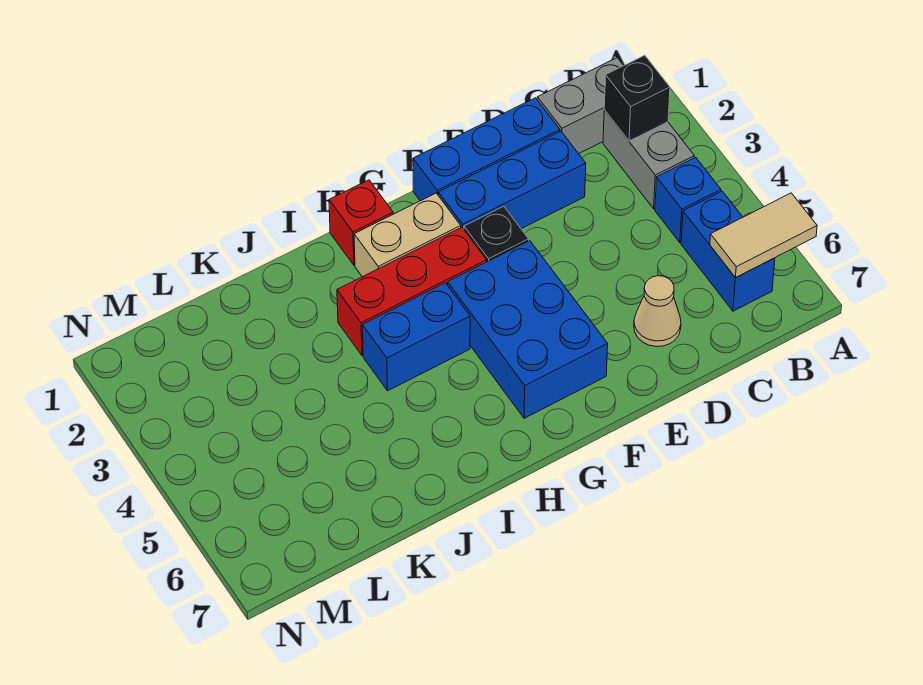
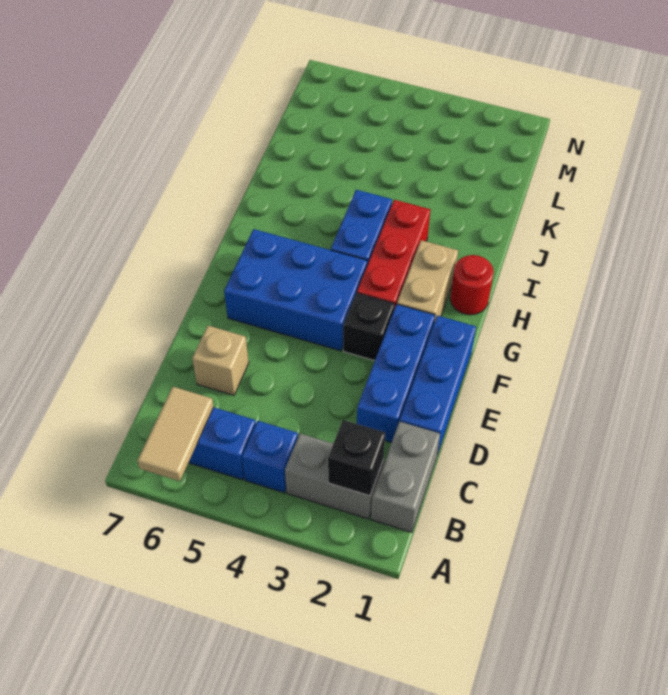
tan 1x1 cone [634,276,681,347] -> tan 1x1 brick [192,326,249,395]
red 1x1 brick [329,180,393,265] -> red 1x1 round brick [450,255,494,315]

